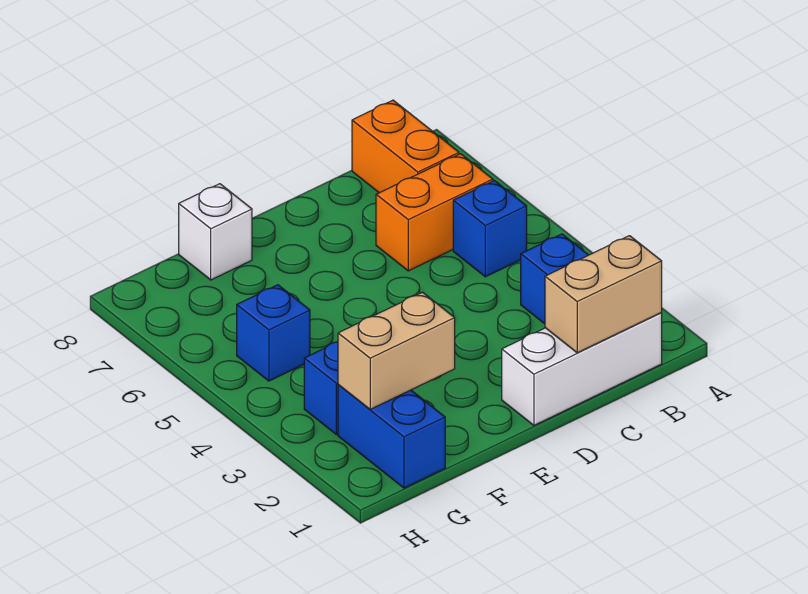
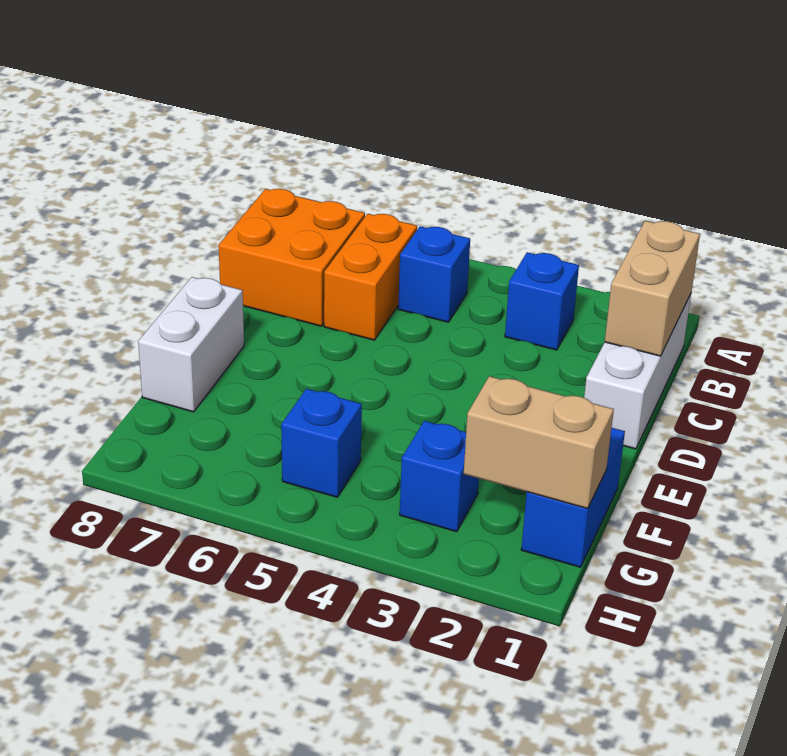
orange 1x2 brick [352,100,459,193] -> orange 2x2 brick [219,189,365,326]
tan 1x2 brick [338,292,455,409] -> tan 1x2 brick turned to [464,376,614,509]
white 1x1 brick [179,184,252,280] -> white 1x2 brick [138,277,244,412]
blue 1x2 brick [338,385,445,488] -> blue 1x2 brick turned to [521,428,625,567]

